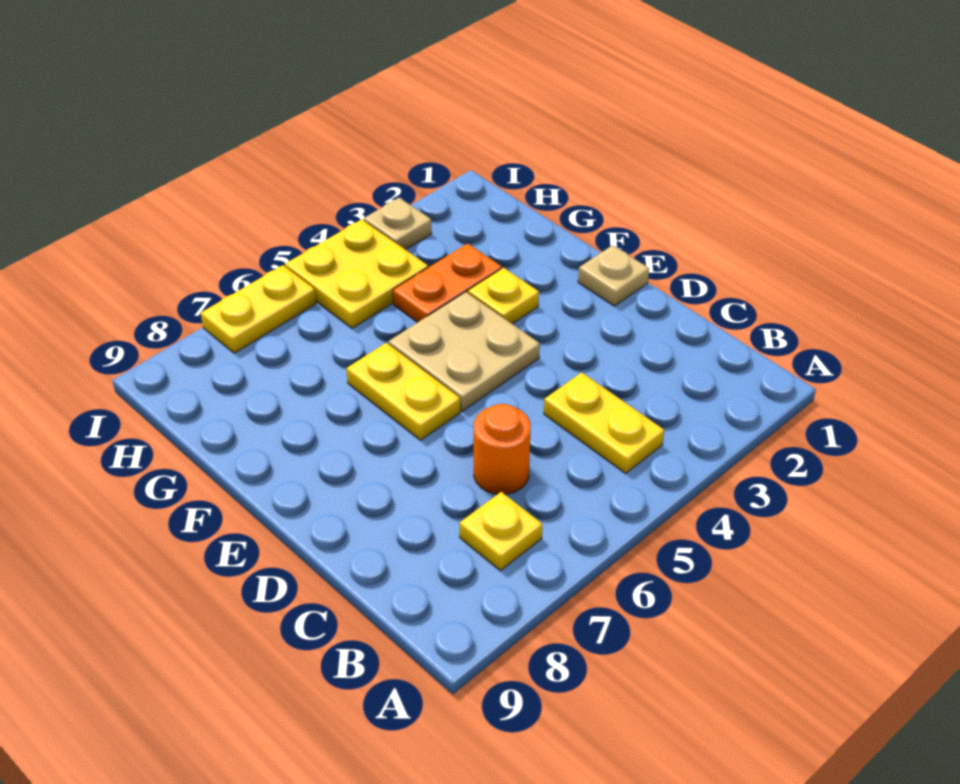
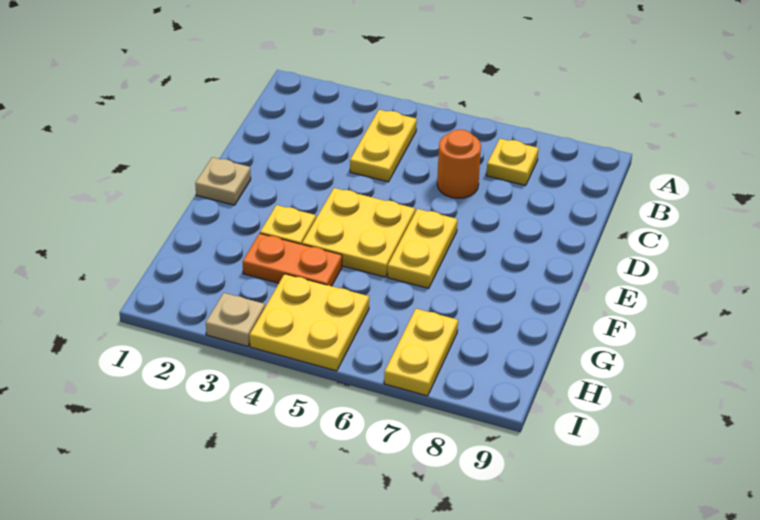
tan 2x2 plate [388,292,540,411] -> yellow 2x2 plate [302,188,415,277]
yellow 1x2 plate [201,265,316,353] -> yellow 1x2 plate turned to [384,309,458,396]

